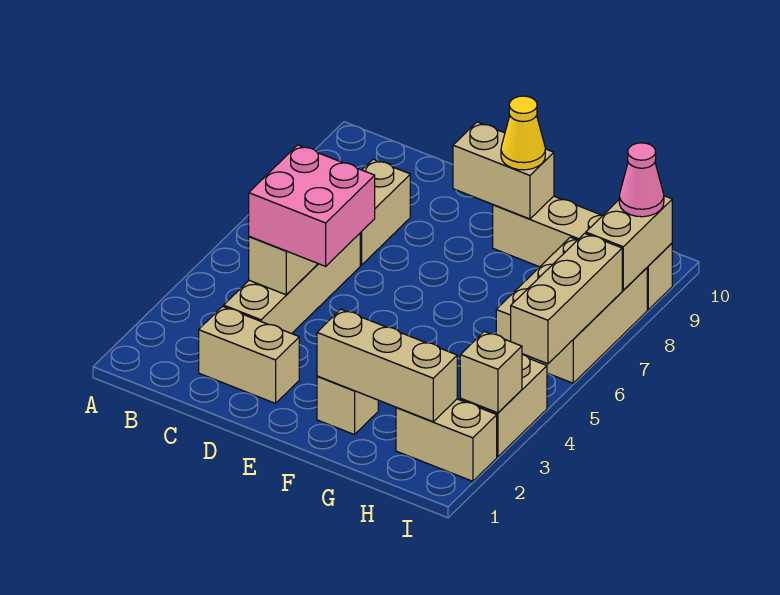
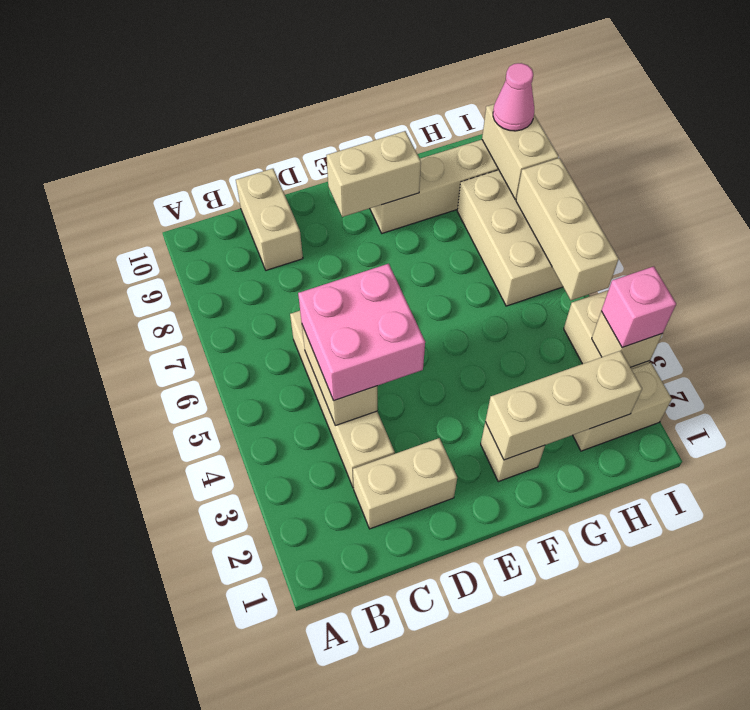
tan 1x2 brick [360,159,410,265] -> tan 1x2 brick moved to [236,169,303,270]
yellow 1x1 cone [501,96,545,170] -> none
none -> pink 1x1 brick [601,266,676,347]

